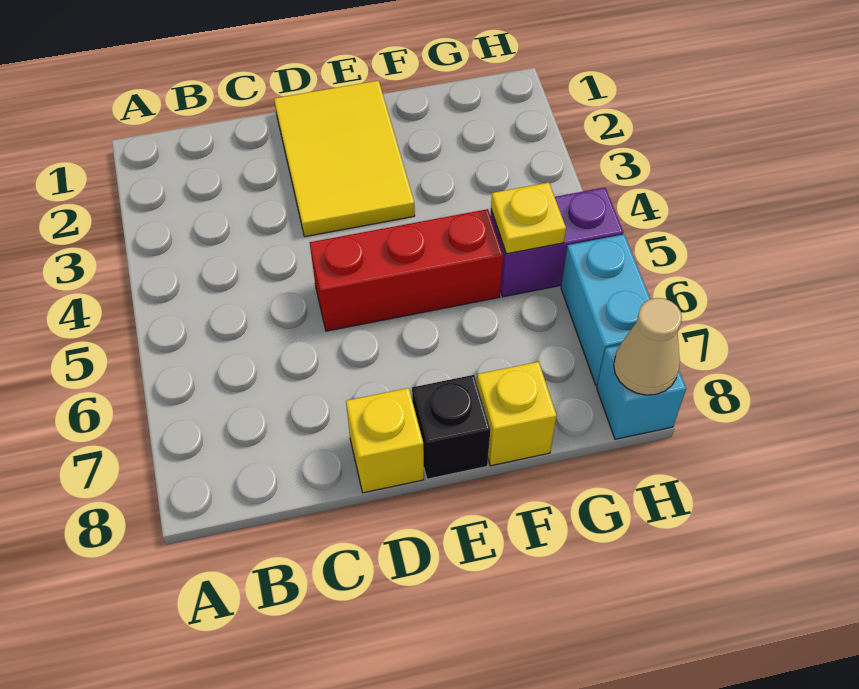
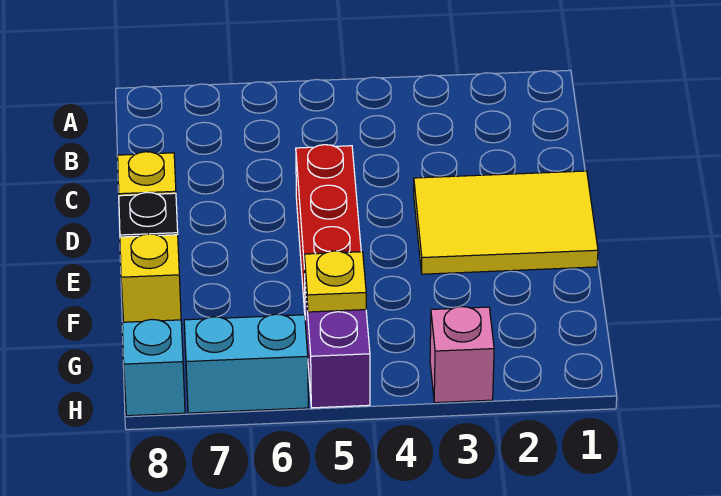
none -> pink 1x1 brick [430,307,494,403]
tan 1x1 cone [614,298,682,395] -> none

